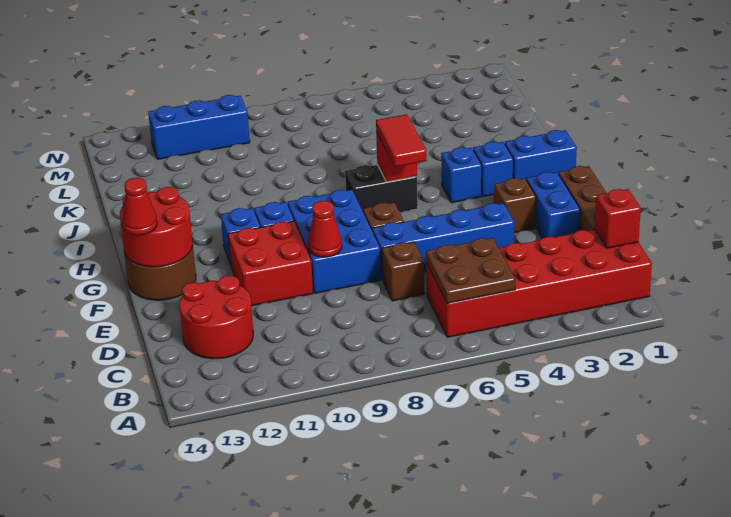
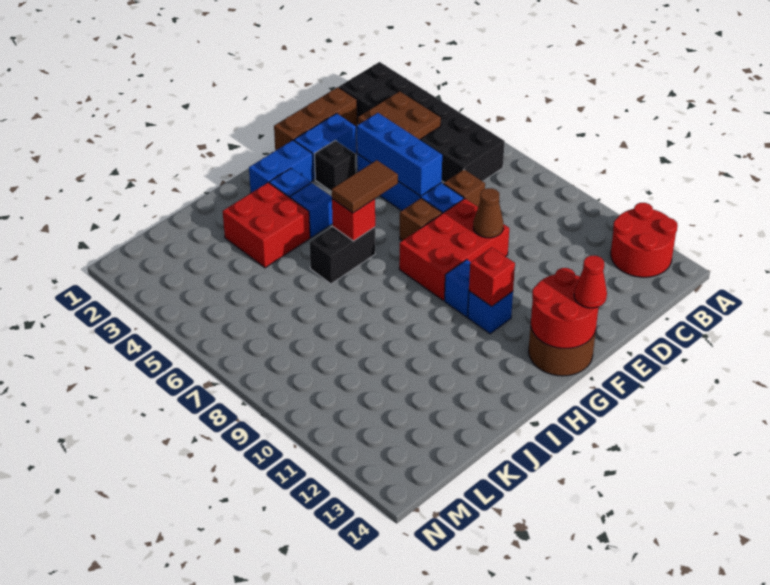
red 2x6 brick [426,229,652,337] -> black 2x6 brick [339,62,505,182]
brown 2x2 plate [426,238,515,303] -> brown 2x2 plate moved to [358,91,441,140]
red 1x1 brick [595,189,641,248] -> red 1x1 brick moved to [469,248,515,306]
red 2x2 round brick [179,275,253,359] -> red 2x2 round brick moved to [611,203,678,277]
blue 2x3 brick [288,190,381,293] -> red 2x3 brick [399,199,509,301]
red 1x1 cone [308,201,342,257] -> brown 1x1 cone [473,188,503,238]
red 2x2 brick [228,221,313,306] -> red 2x2 brick moved to [223,183,310,268]
brown 1x1 brick [494,178,536,233] -> black 1x1 brick [315,141,356,192]
red 1x2 tile [376,114,427,167] -> brown 1x2 tile [332,160,398,213]
blue 1x2 brick [505,130,577,179] -> blue 1x2 brick turned to [249,140,313,193]
black 1x2 brick [345,165,418,212] -> black 1x2 brick turned to [309,227,375,284]
blue 1x3 brick [148,95,250,159] -> blue 1x3 brick moved to [357,113,442,196]

